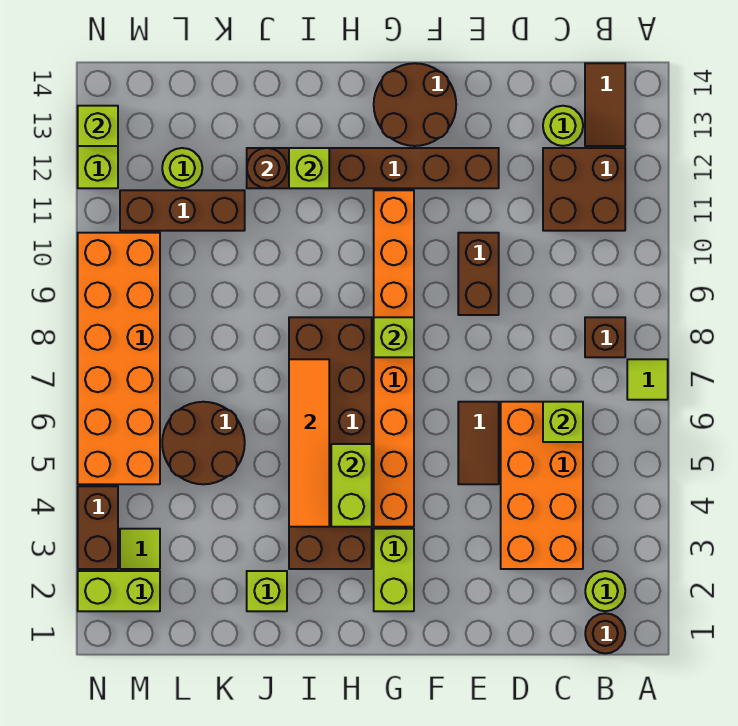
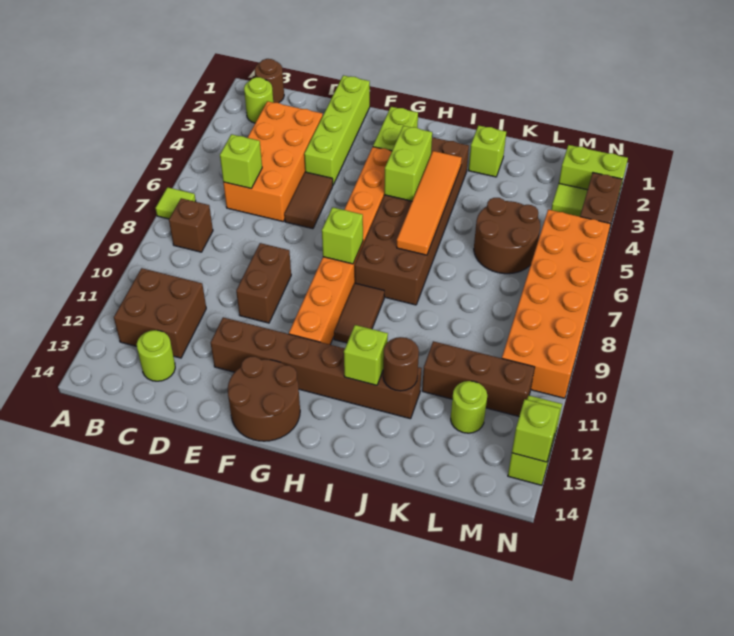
brown 1x2 tile [585,63,625,146] -> brown 1x2 tile moved to [334,283,384,343]
none -> lime 1x4 brick [304,75,370,185]

